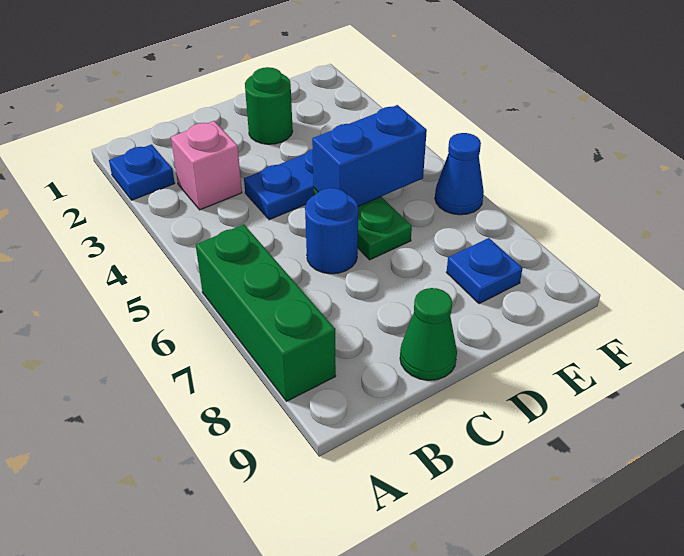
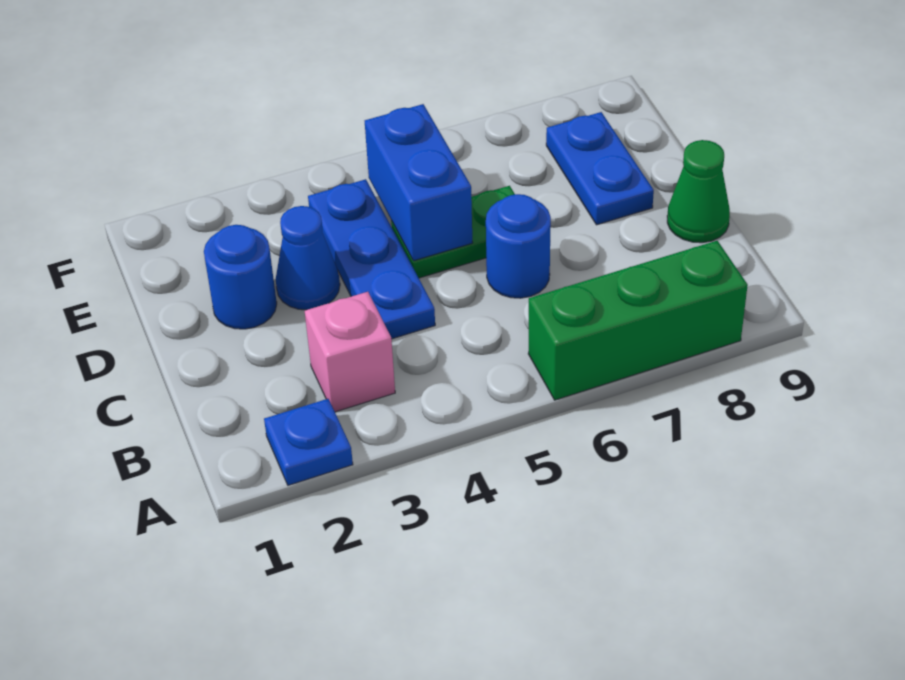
green 1x1 round brick [245,67,293,144] -> blue 1x1 round brick [204,225,277,329]
blue 1x1 plate [446,238,523,304] -> blue 1x2 plate [546,112,654,225]
blue 1x1 cone [435,133,484,215] -> blue 1x1 cone moved to [276,206,340,310]

